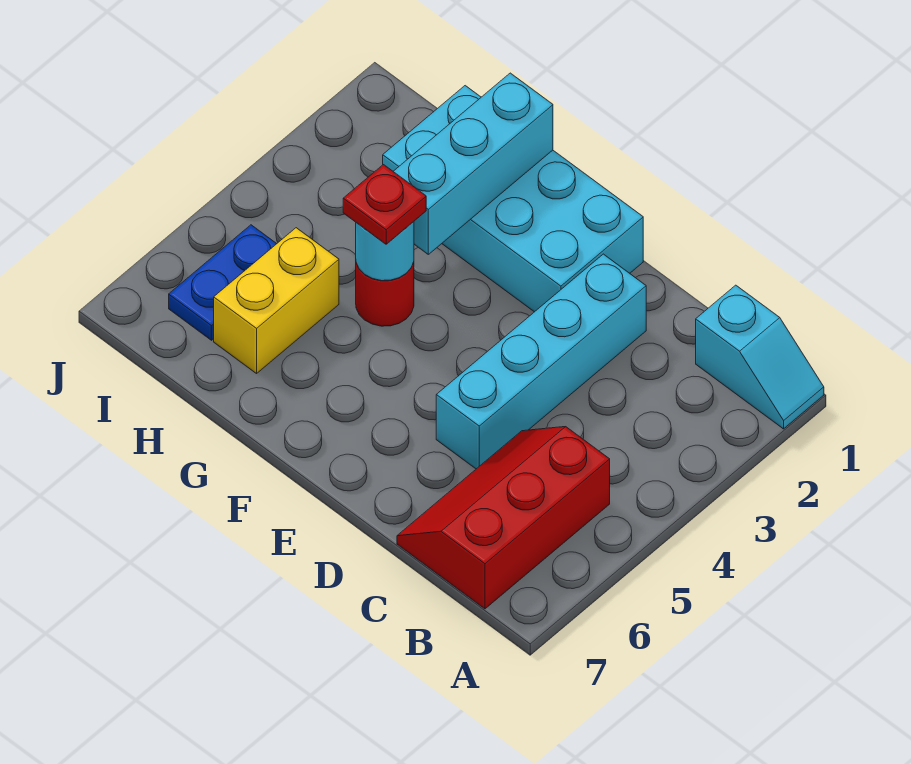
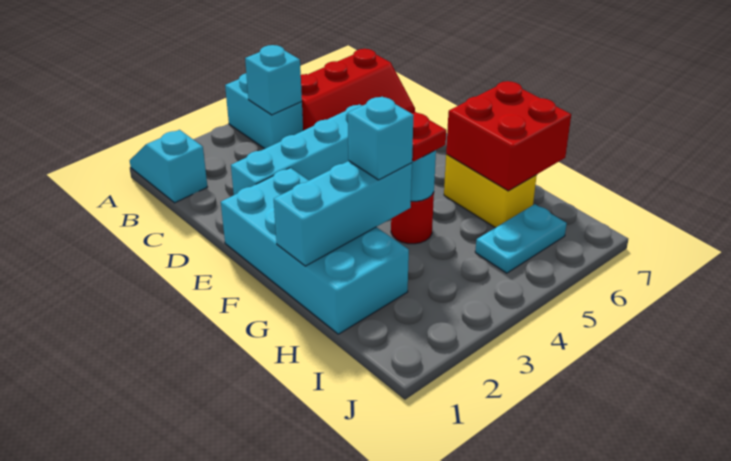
none -> cyan 1x2 brick [225,73,303,149]
none -> cyan 1x1 brick [245,45,302,115]
none -> cyan 1x1 brick [348,97,414,180]
none -> red 2x2 brick [446,81,571,191]
yellow 1x2 brick [214,228,339,373] -> yellow 1x2 brick turned to [444,154,537,228]
blue 1x2 plate [169,225,277,340] -> cyan 1x2 plate [475,204,567,273]

